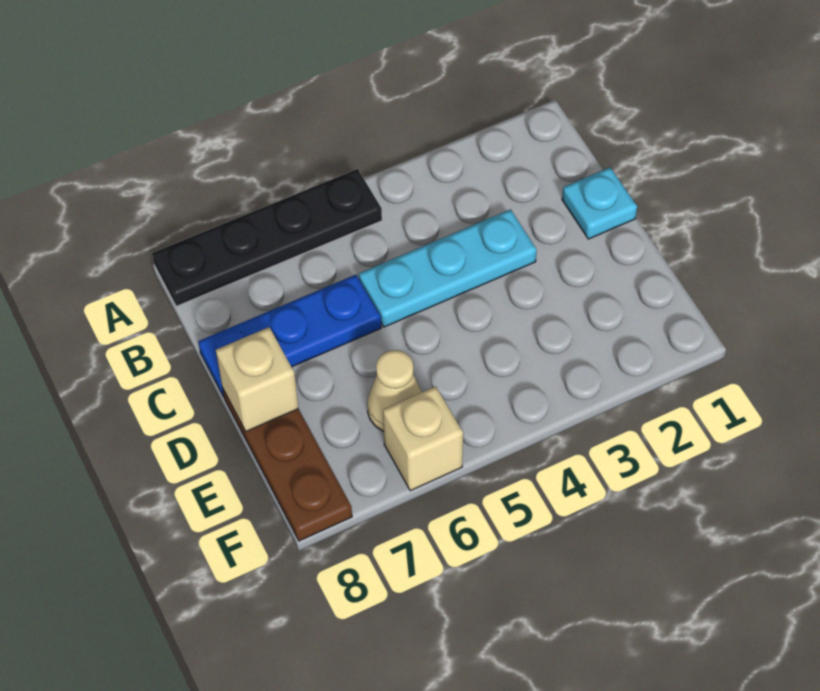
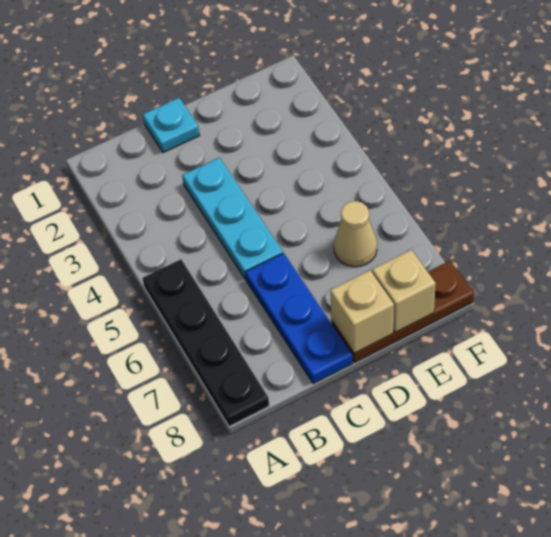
tan 1x1 brick [383,386,463,491] -> tan 1x1 brick moved to [372,250,436,332]

